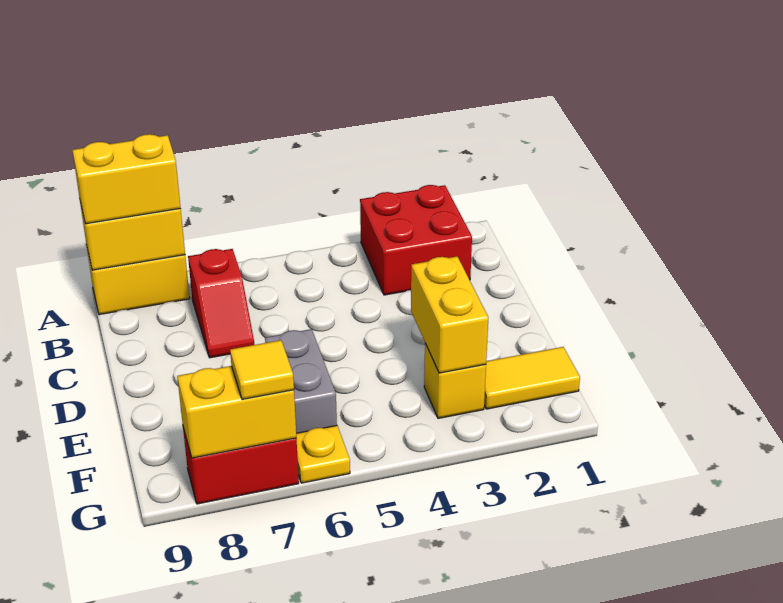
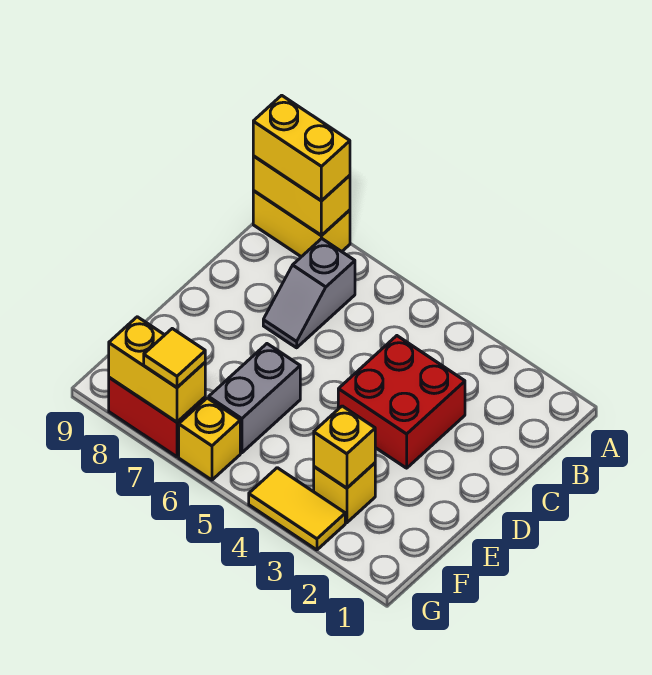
red 2x2 brick [360,185,472,295] -> red 2x2 brick moved to [338,336,465,468]
red 1x2 slope [188,249,254,358] -> grey 1x2 slope [263,239,355,348]
yellow 1x2 brick [411,257,488,373] -> yellow 1x1 brick [314,406,375,488]
yellow 1x2 tile [484,347,580,409] -> yellow 1x2 tile moved to [249,468,345,550]
yellow 1x1 plate [296,426,350,483] -> yellow 1x1 brick [179,398,240,480]

